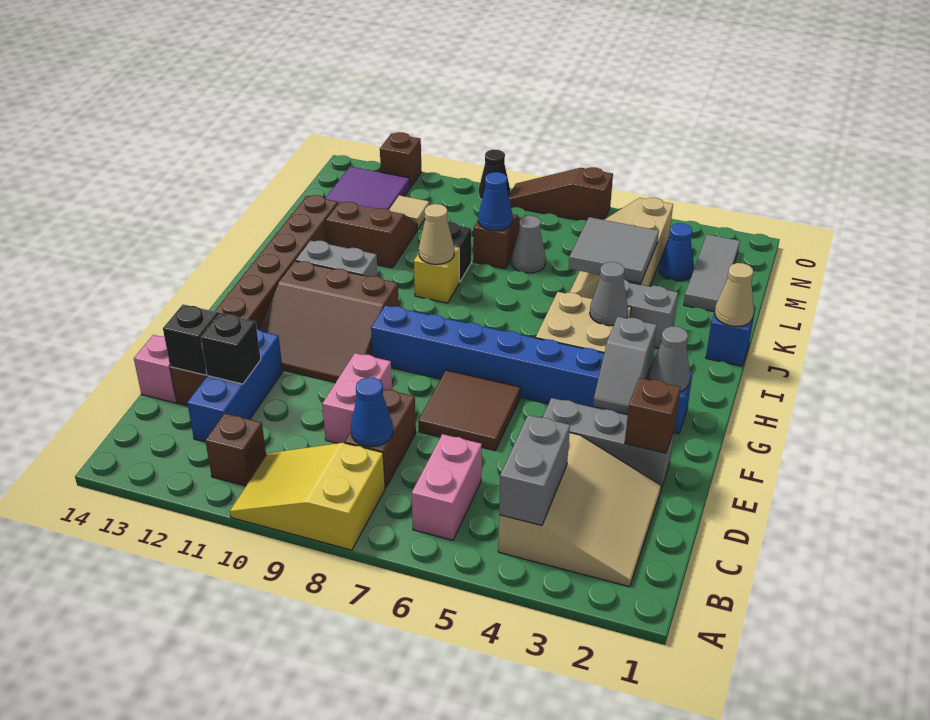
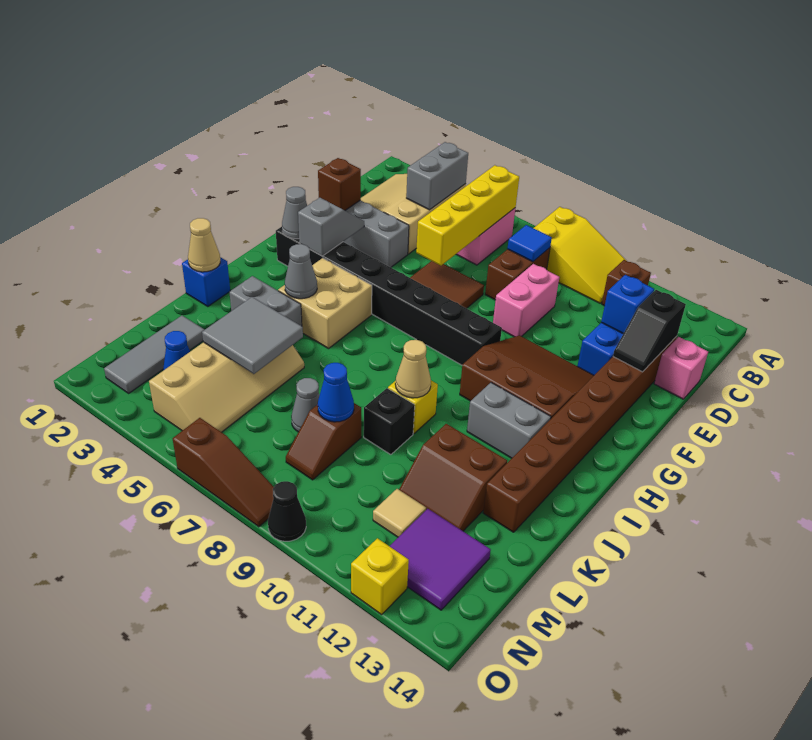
none -> yellow 1x4 brick [416,165,519,266]
blue 1x1 cone [351,377,393,447] -> blue 1x1 tile [507,225,552,262]
black 1x1 brick [201,313,261,384] -> blue 1x1 brick [601,275,654,334]
blue 1x8 brick [371,305,693,434] -> black 1x8 brick [276,227,502,365]
brown 1x1 brick [380,132,422,188] -> yellow 1x1 brick [351,538,409,615]

